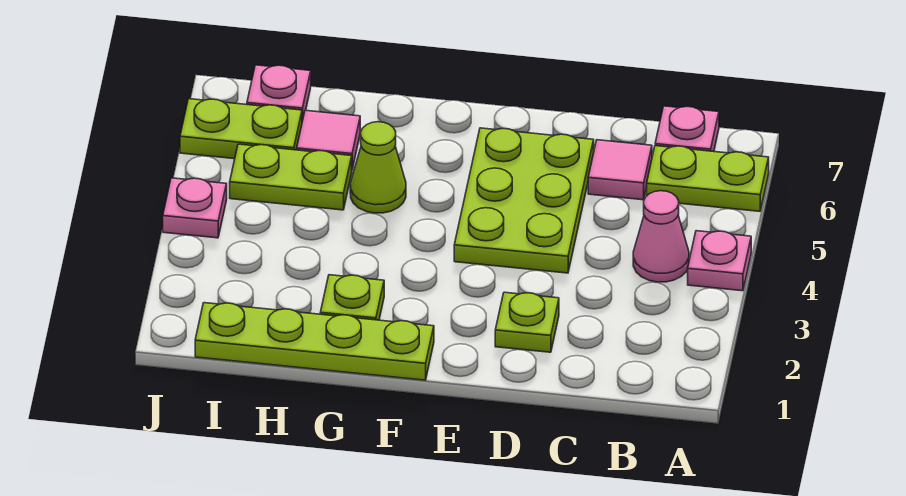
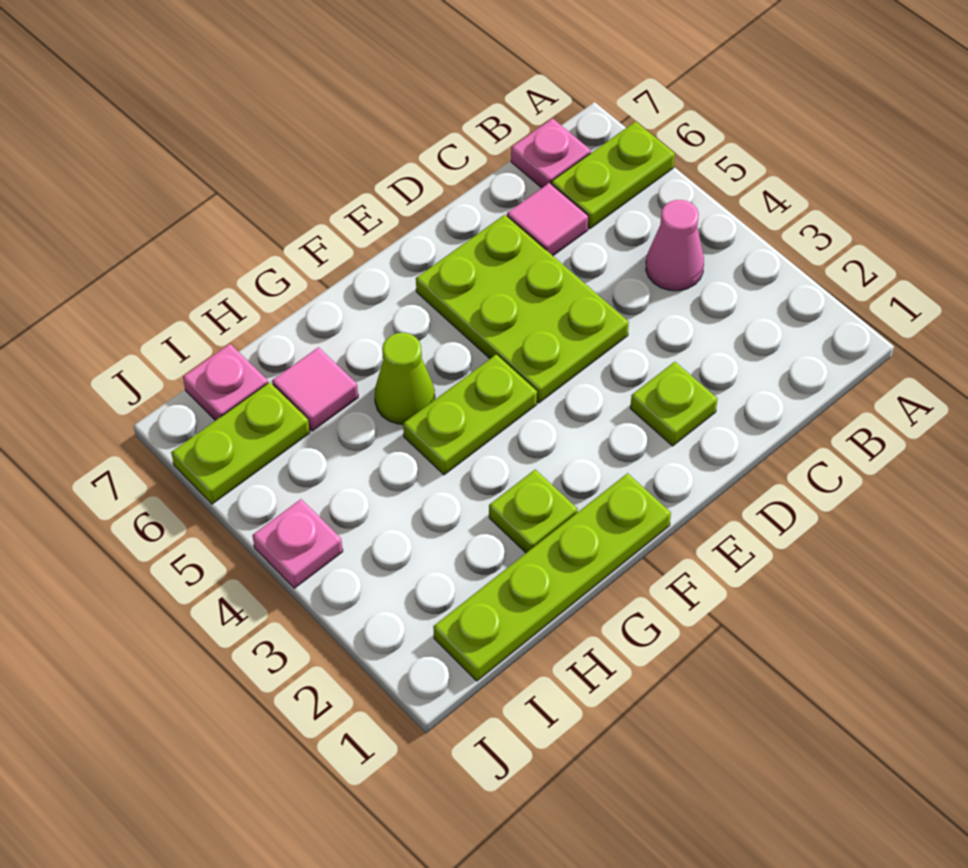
pink 1x1 plate [688,231,751,291] -> none
lime 1x2 plate [230,144,352,210] -> lime 1x2 plate moved to [403,355,537,475]

